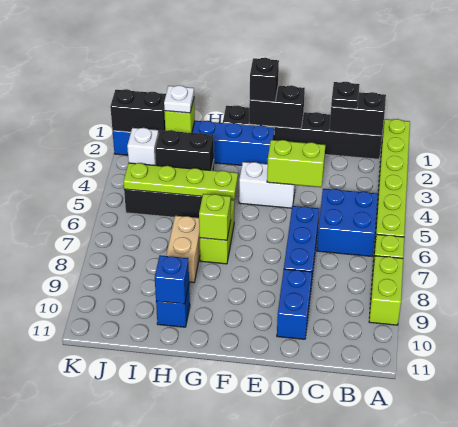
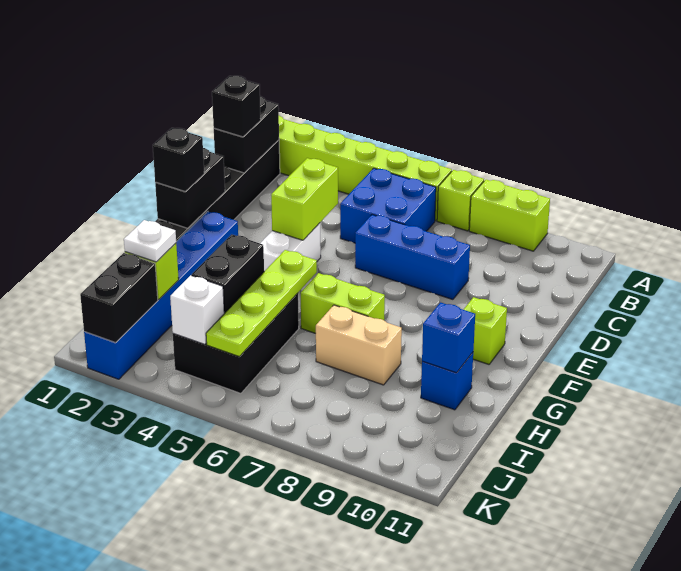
black 1x1 plate [331,82,360,109] -> black 1x1 brick [212,76,261,137]
blue 1x2 brick [277,269,312,339] -> none
lime 1x1 brick [199,194,231,240] -> lime 1x1 brick moved to [463,297,507,364]

